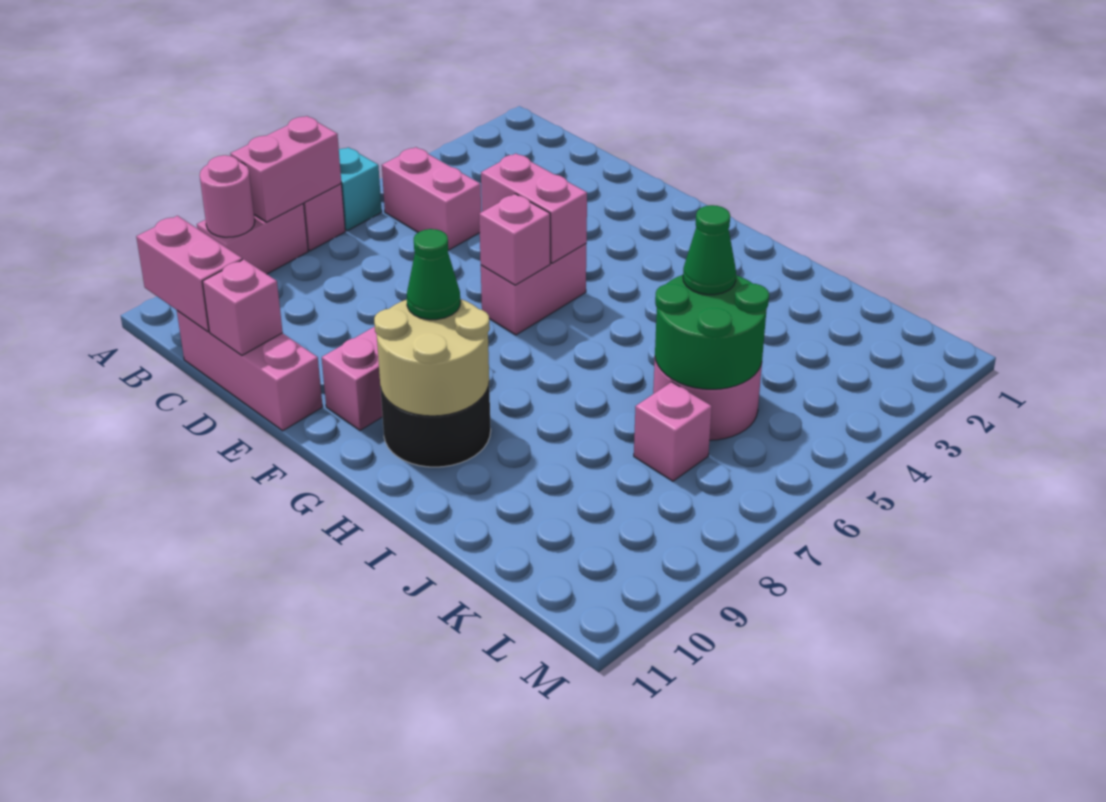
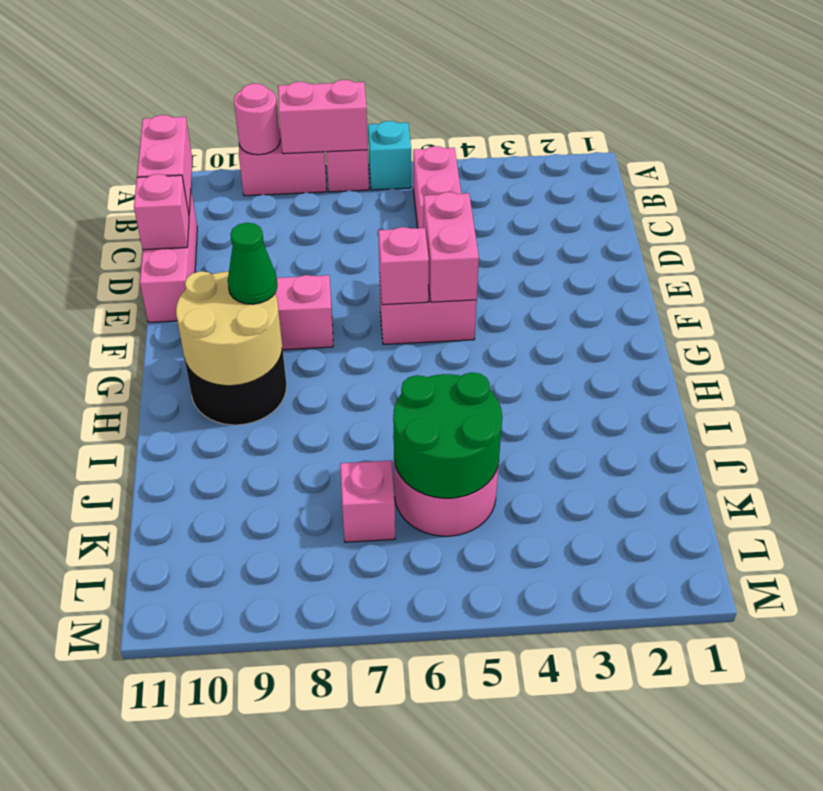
green 1x1 cone [683,205,736,295] -> none

